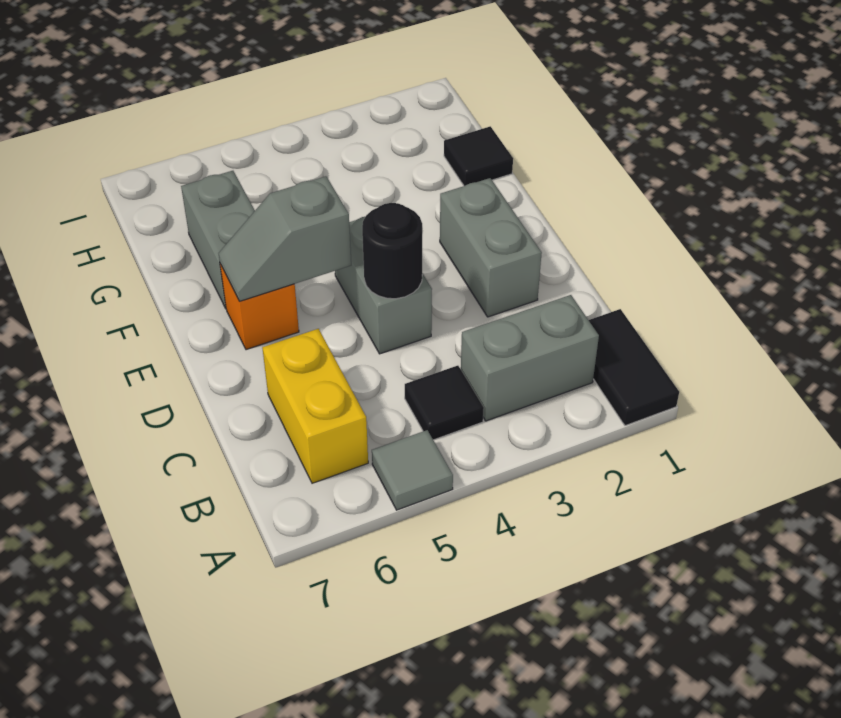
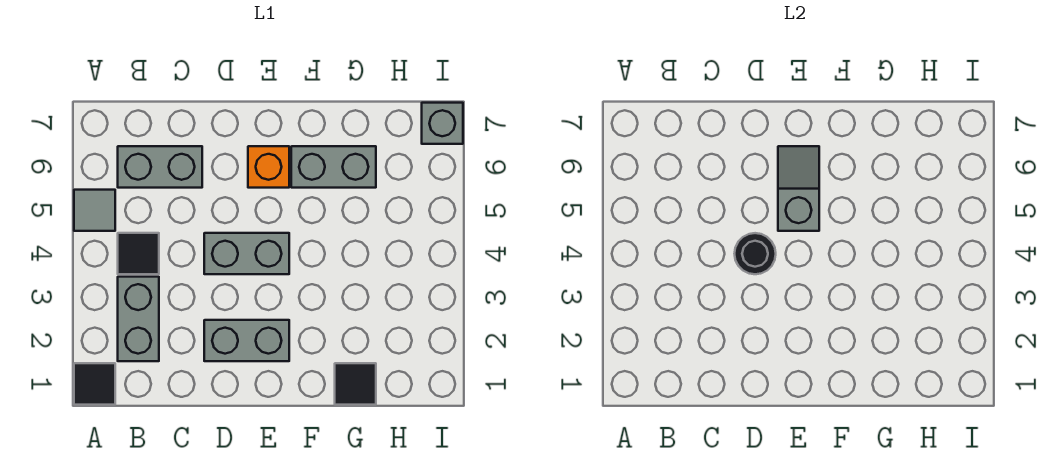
black 1x2 tile [589,309,679,426] -> black 1x1 tile [74,363,115,405]
yellow 1x2 brick [262,329,368,483] -> grey 1x2 brick [118,146,202,188]
none -> grey 1x1 brick [422,103,463,144]

